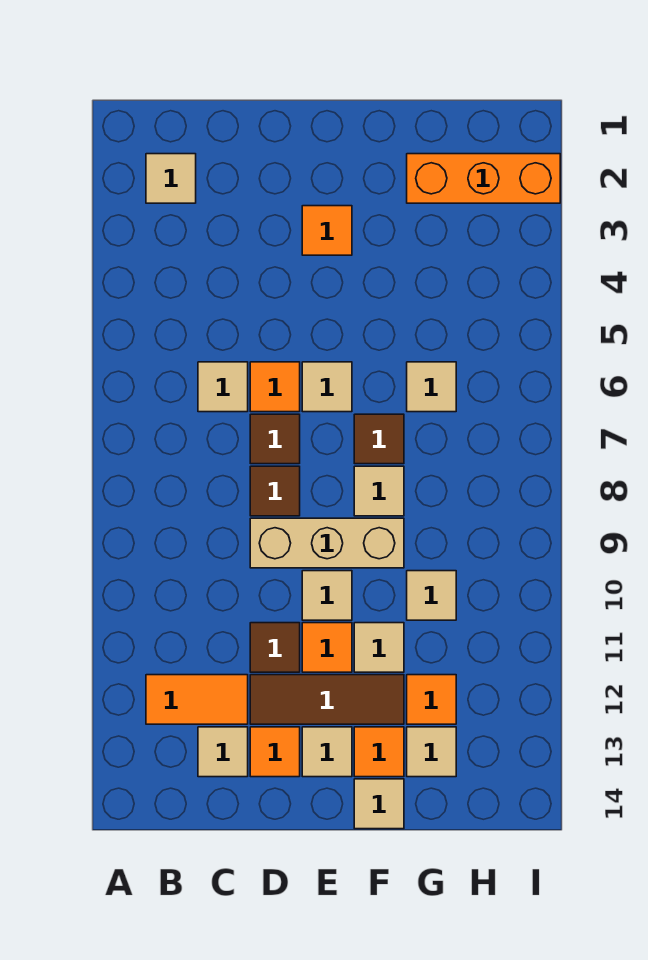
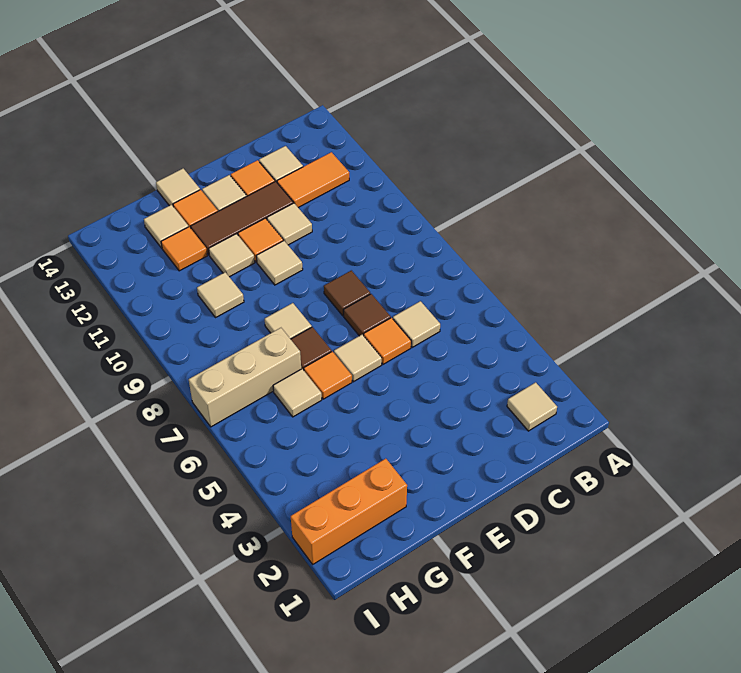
tan 1x3 brick [250,518,404,568] -> tan 1x3 brick moved to [189,328,301,427]
brown 1x1 tile [250,623,300,672] -> tan 1x1 tile [267,203,312,245]
orange 1x1 tile [302,206,352,255] -> orange 1x1 tile moved to [304,351,352,399]

